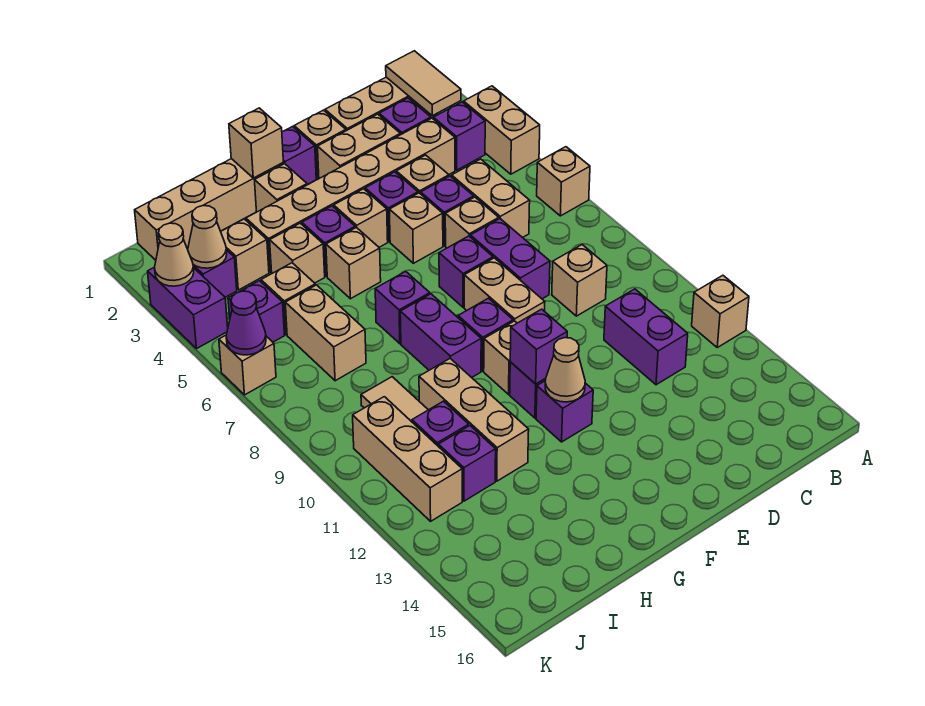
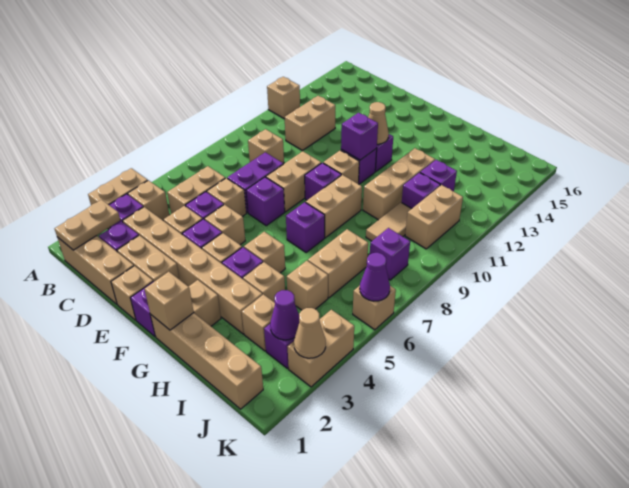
tan 1x1 brick [537,147,590,216] -> tan 1x1 brick moved to [128,180,169,220]
tan 1x2 tile [386,51,461,116] -> tan 1x2 plate [55,200,120,250]
purple 1x2 brick [604,289,688,385] -> tan 1x2 brick [285,96,335,151]
purple 1x2 brick [400,294,481,378] -> tan 1x2 brick [306,175,362,238]
tan 1x1 cone [188,206,227,268] -> purple 1x1 cone [270,290,299,340]
purple 1x1 brick [228,281,285,342] -> purple 1x1 brick moved to [370,228,410,280]
tan 1x3 brick [353,397,462,521] -> tan 1x2 brick [405,185,463,249]
purple 1x2 brick [148,267,228,349] -> tan 1x2 brick [288,310,354,387]

